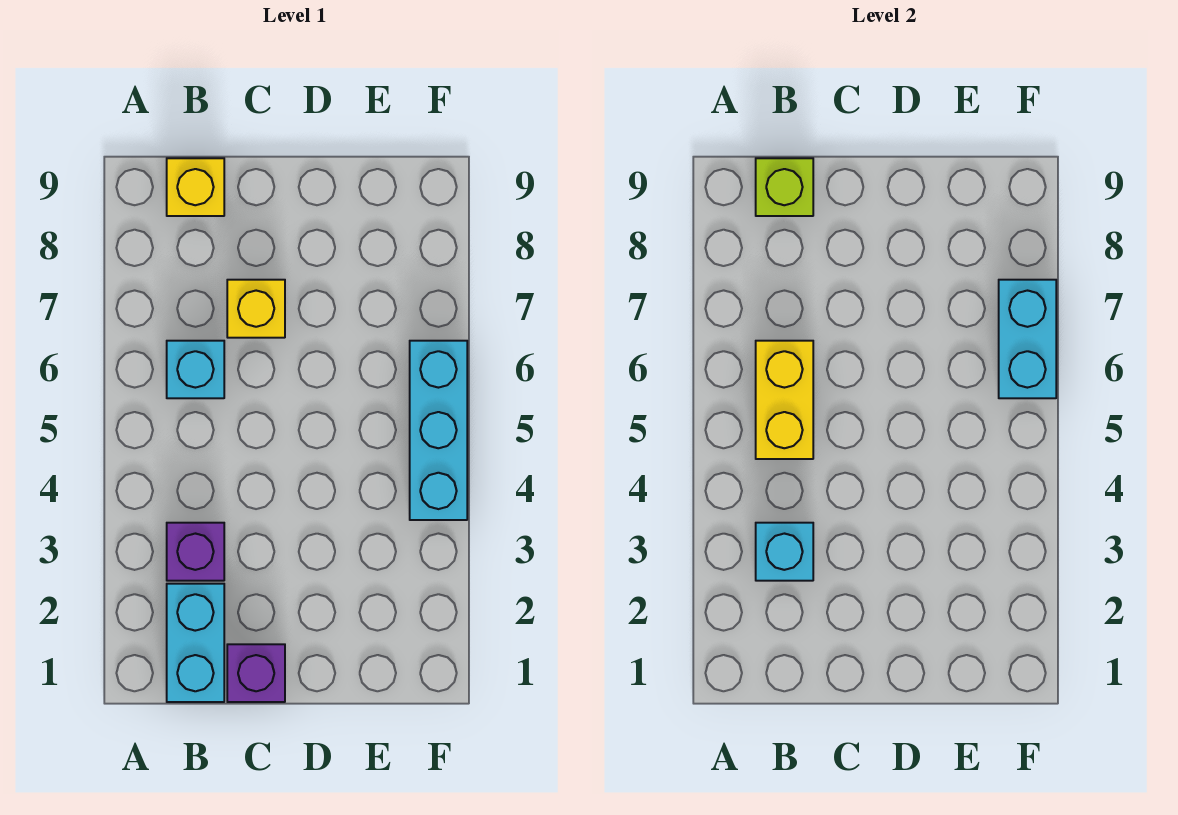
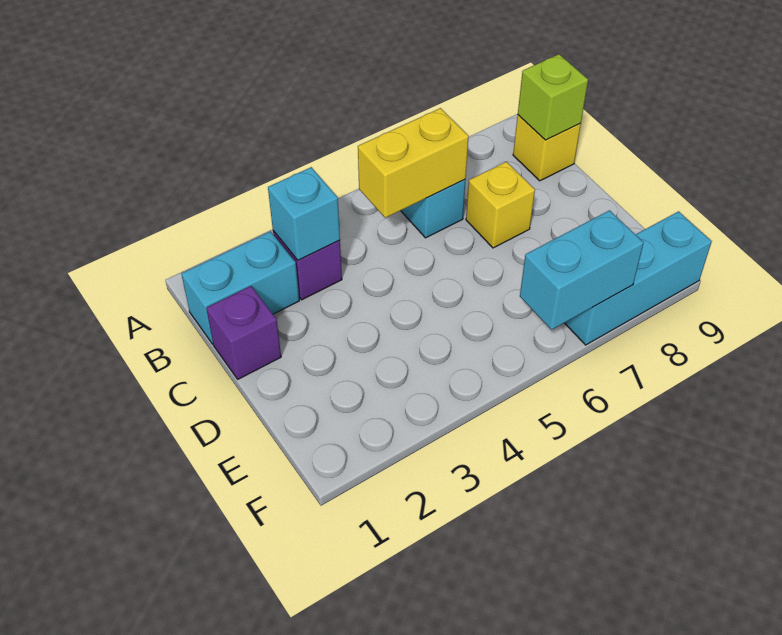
cyan 1x3 brick [410,341,467,520] -> cyan 1x3 brick moved to [565,211,712,345]

